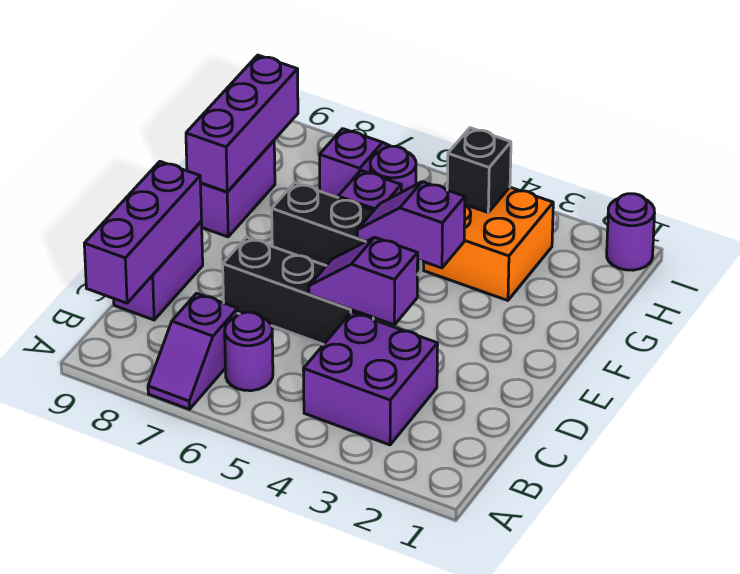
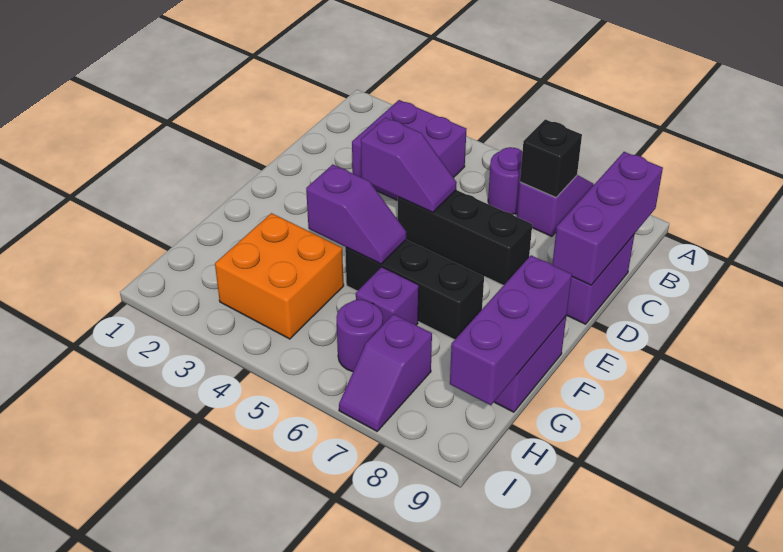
black 1x1 brick [447,128,511,212] -> black 1x1 brick moved to [520,119,582,198]
purple 1x1 round brick [607,194,655,270] -> none

